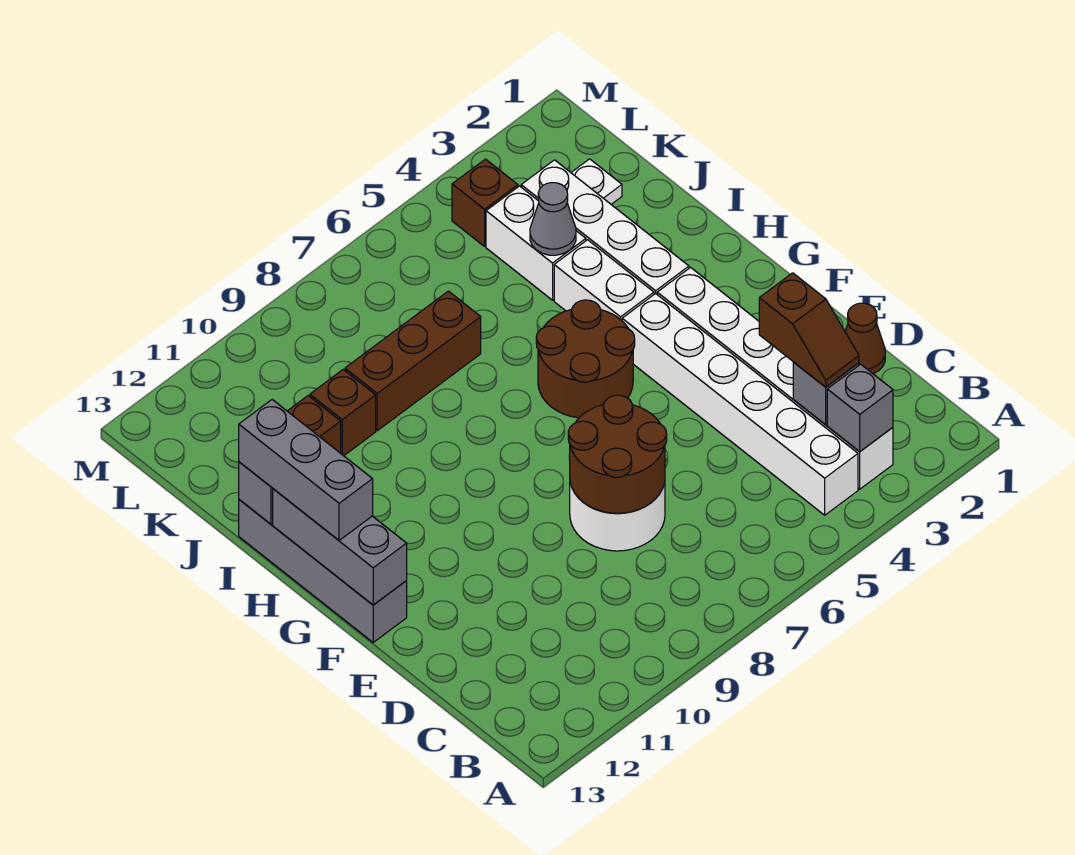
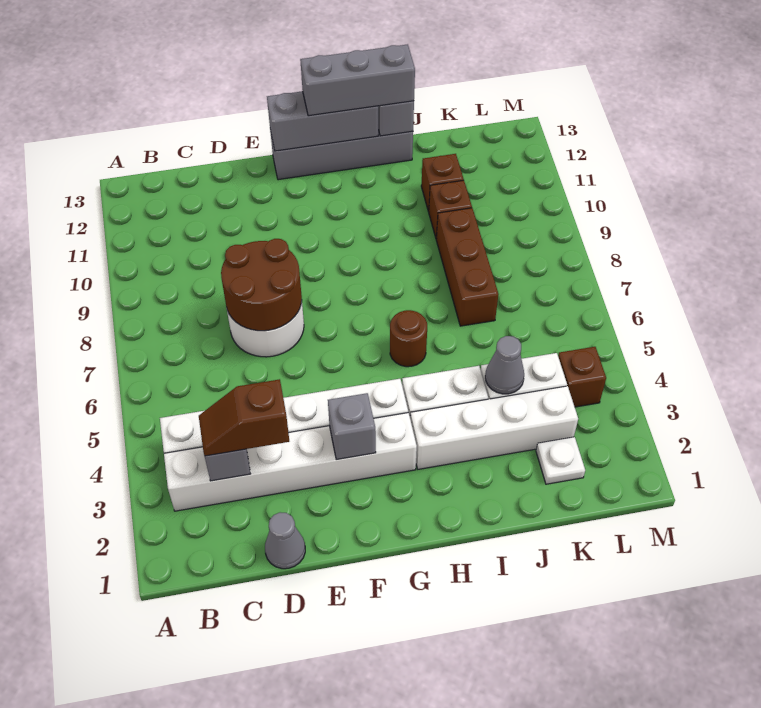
grey 1x1 brick [827,364,893,452] -> grey 1x1 brick moved to [328,393,376,460]
brown 1x1 cone [845,303,885,374] -> grey 1x1 cone [265,512,305,569]
brown 2x2 round brick [536,300,635,418] -> brown 1x1 round brick [390,310,427,367]

